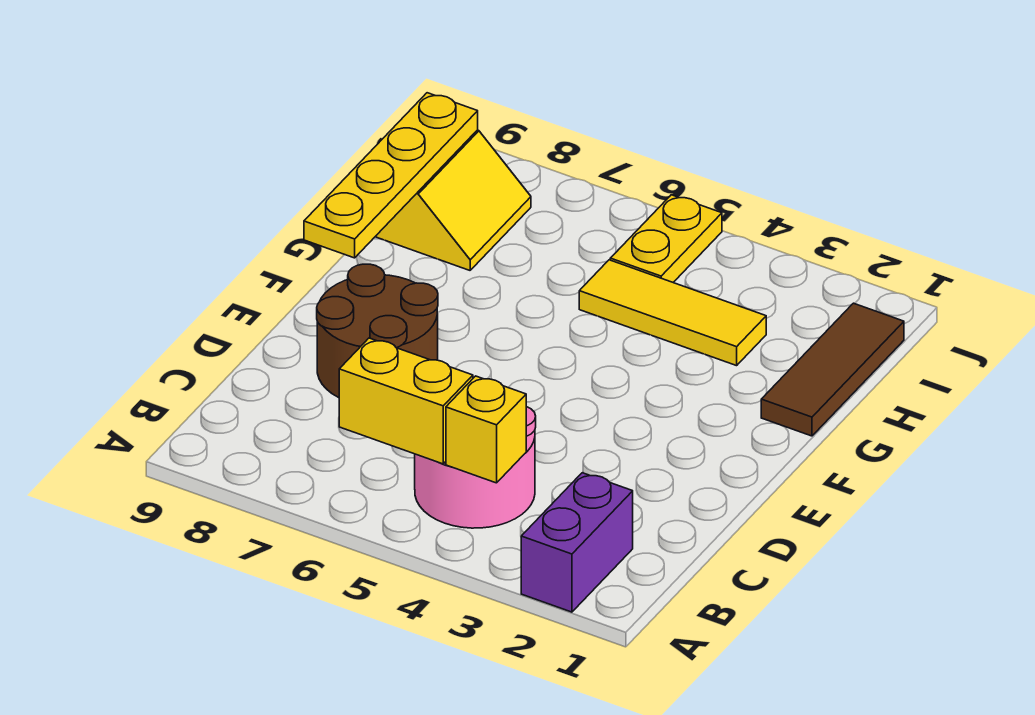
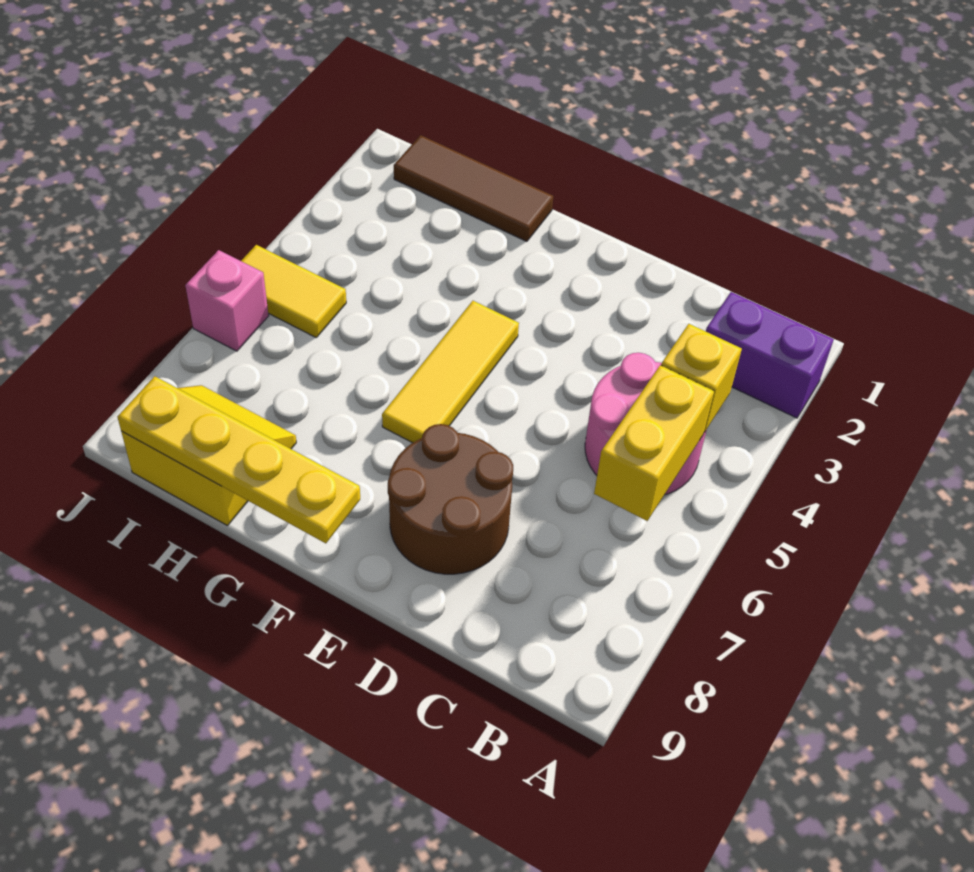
yellow 1x3 tile [579,260,766,366] -> yellow 1x3 tile moved to [382,301,519,443]
yellow 1x2 plate [610,195,722,282] -> yellow 1x2 tile [241,245,346,337]
none -> pink 1x1 brick [185,250,269,351]

